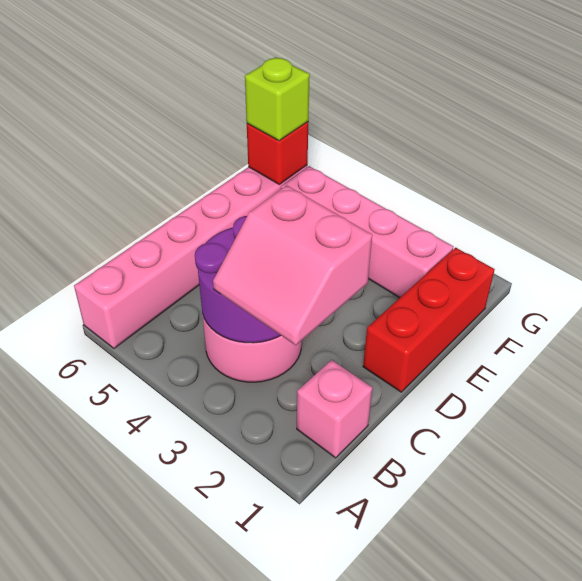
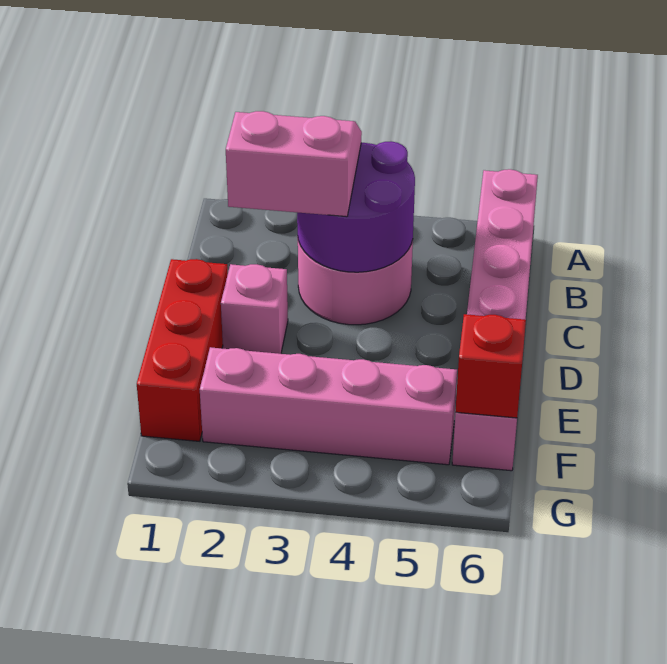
pink 1x1 brick [297,360,372,458] -> pink 1x1 brick moved to [221,264,288,354]
lime 1x1 brick [245,57,310,141] -> none

